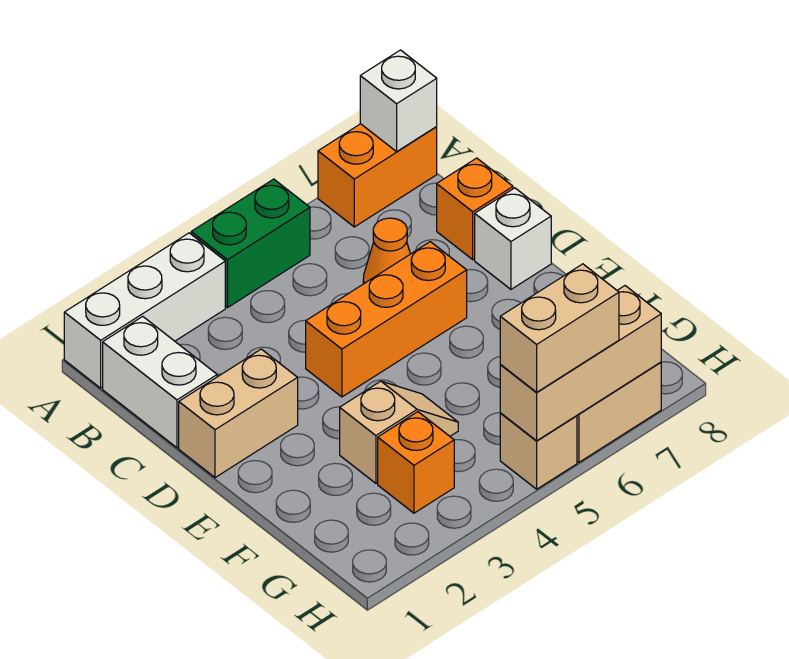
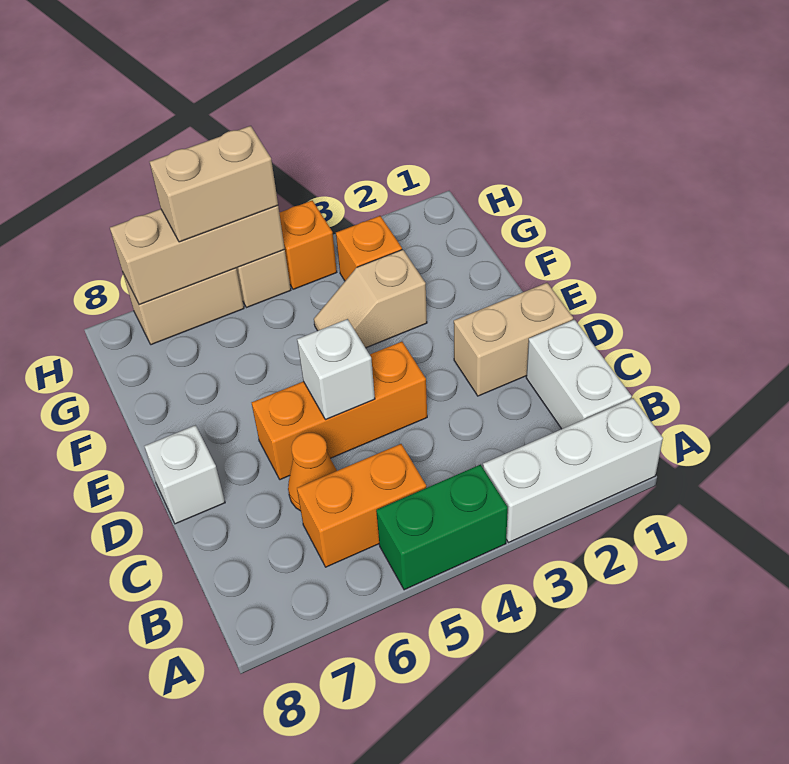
orange 1x2 brick [318,124,437,227] -> orange 1x2 brick moved to [297,444,426,567]
white 1x1 brick [360,50,437,152] -> white 1x1 brick moved to [297,319,375,420]
orange 1x1 brick [437,158,513,260] -> orange 1x1 brick moved to [279,201,337,289]

